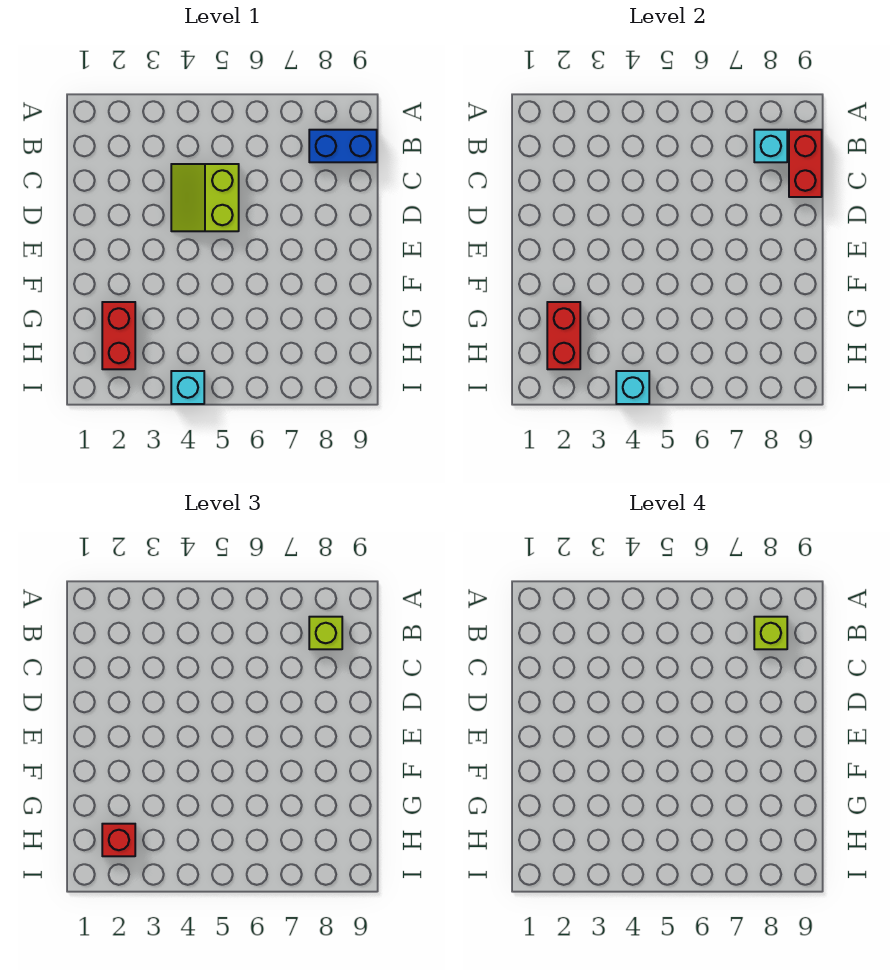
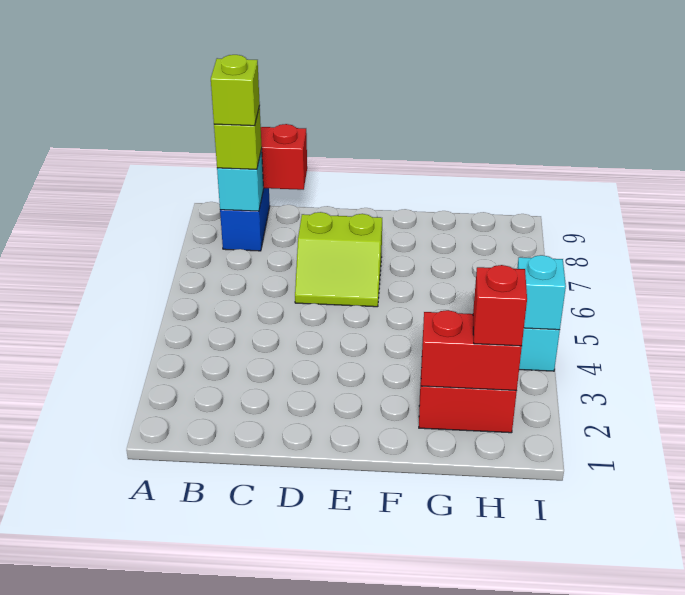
lime 2x2 slope [171,164,239,231] -> lime 2x2 slope moved to [295,212,382,307]

